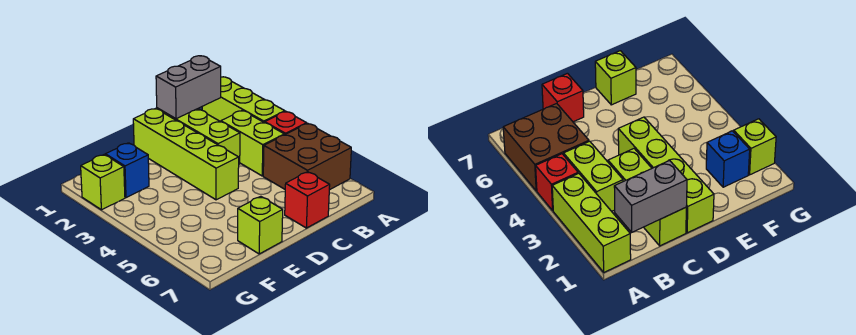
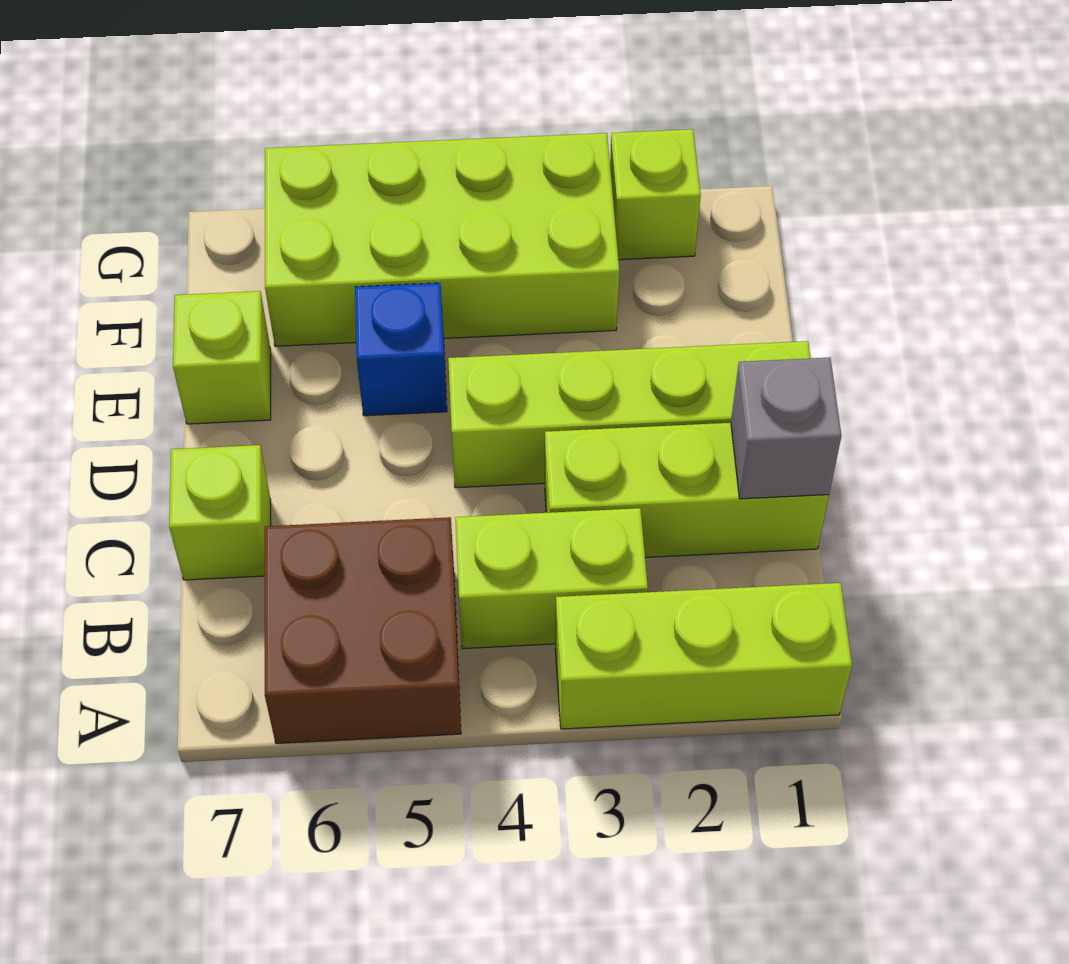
red 1x1 brick [265,112,307,135] -> none
grey 1x2 brick [156,56,221,119] -> grey 1x1 brick [731,357,841,499]
red 1x1 brick [285,172,330,228] -> lime 1x1 brick [169,445,271,580]
blue 1x1 brick [105,143,149,198] -> blue 1x1 brick moved to [355,283,447,416]
none -> lime 2x4 brick [265,133,619,346]

